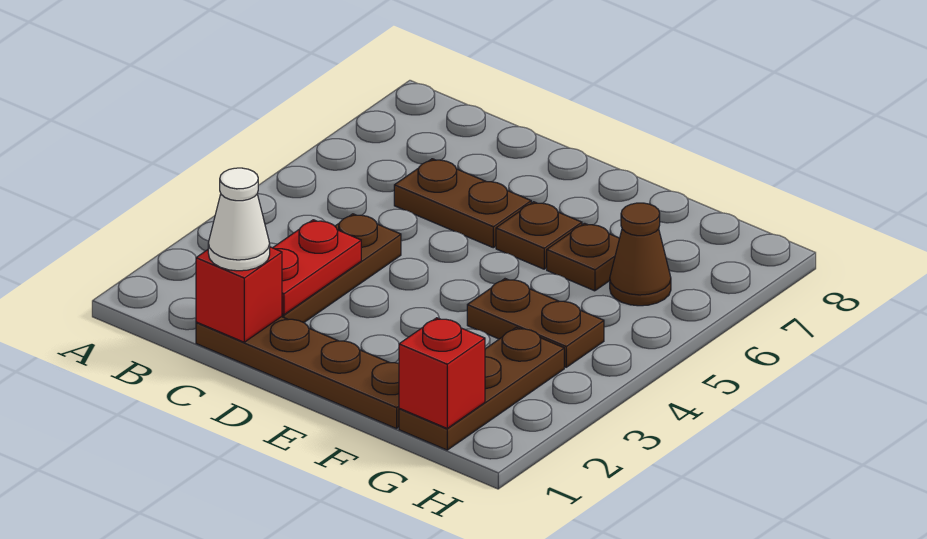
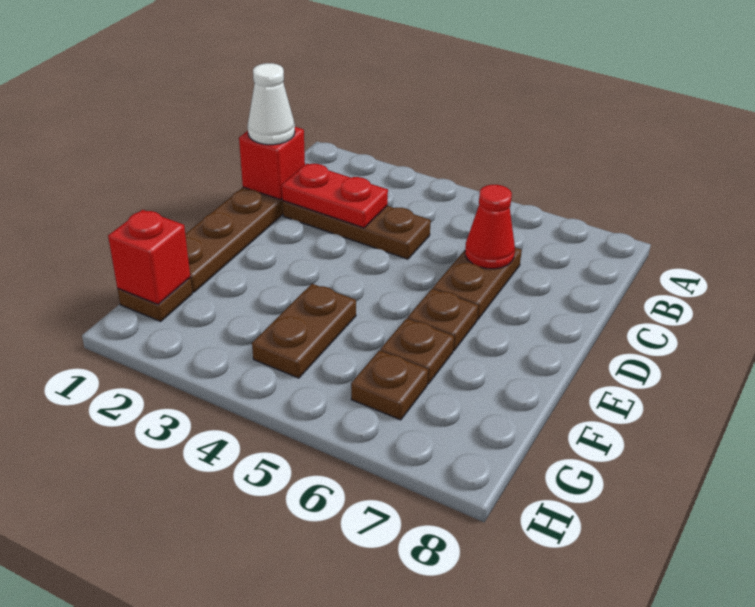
none -> red 1x1 cone [465,185,515,269]
brown 1x3 plate [399,328,564,450] -> brown 1x1 plate [118,278,192,321]
brown 1x1 cone [610,203,671,306] -> brown 1x1 plate [351,350,428,420]

